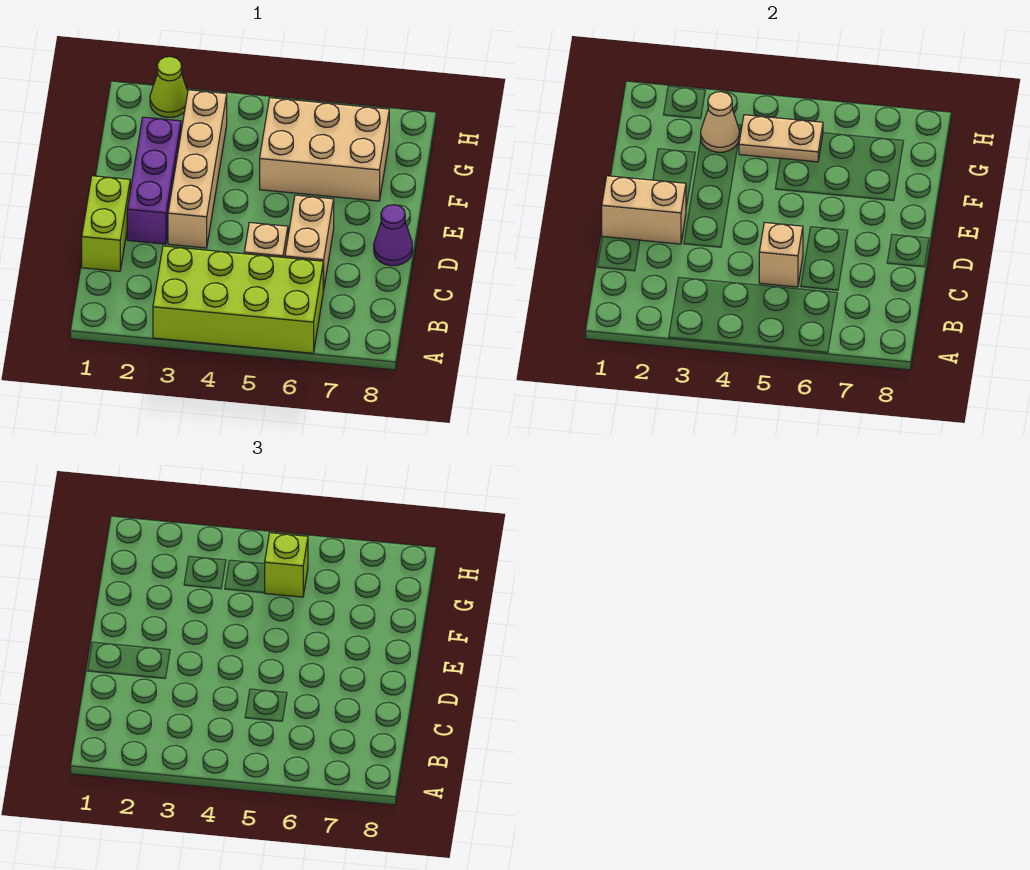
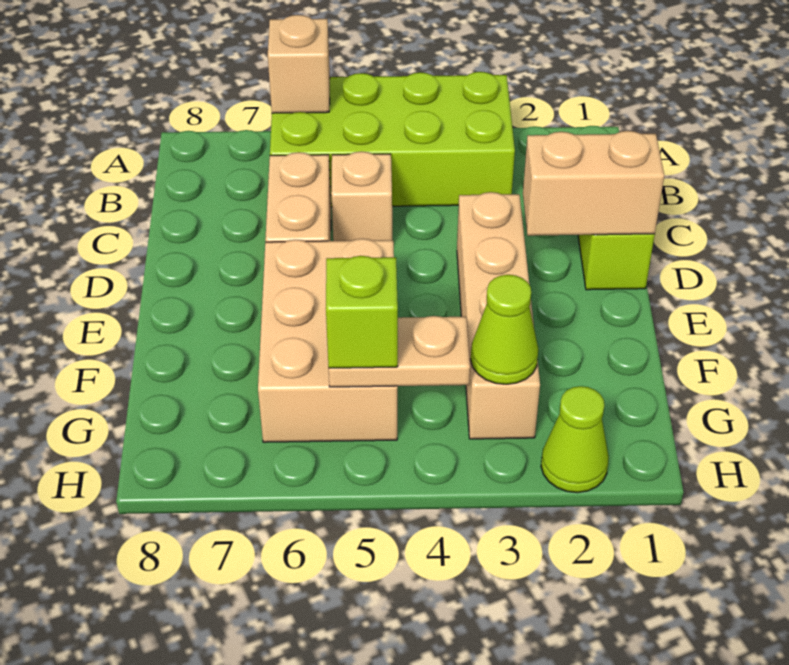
tan 1x1 brick [759,223,803,287] -> tan 1x1 brick moved to [268,15,330,113]
purple 1x3 brick [127,117,181,244] -> none
purple 1x1 cone [374,205,412,266] -> none
tan 2x3 brick [260,98,389,201] -> tan 2x3 brick turned to [258,239,398,442]
tan 1x1 cone [701,92,739,152] -> lime 1x1 cone [471,275,538,384]

